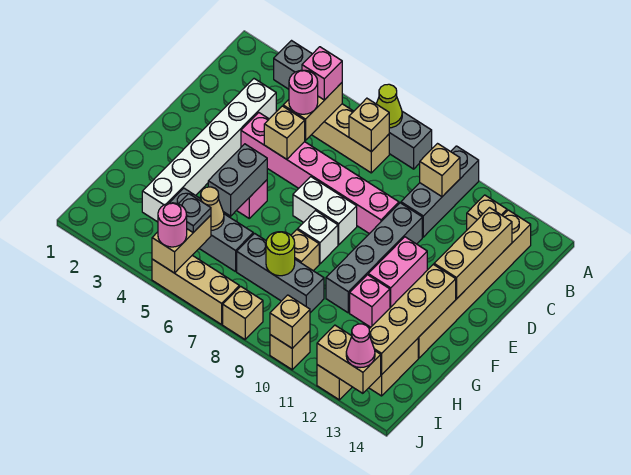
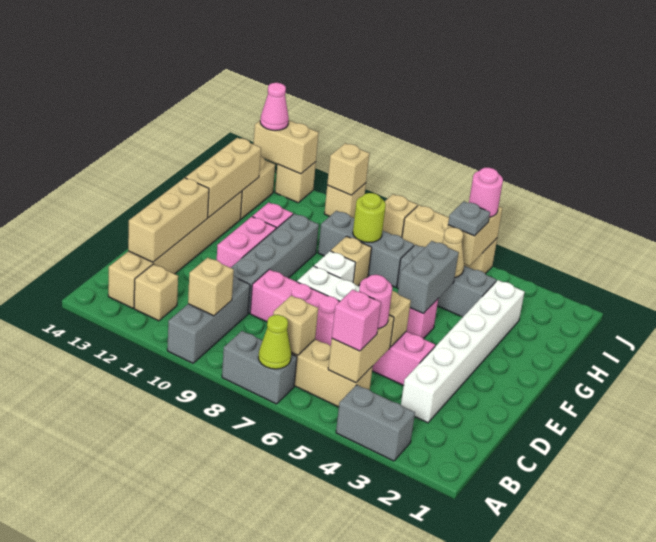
tan 1x4 brick [369,264,456,375] -> tan 1x3 brick [186,138,261,218]

